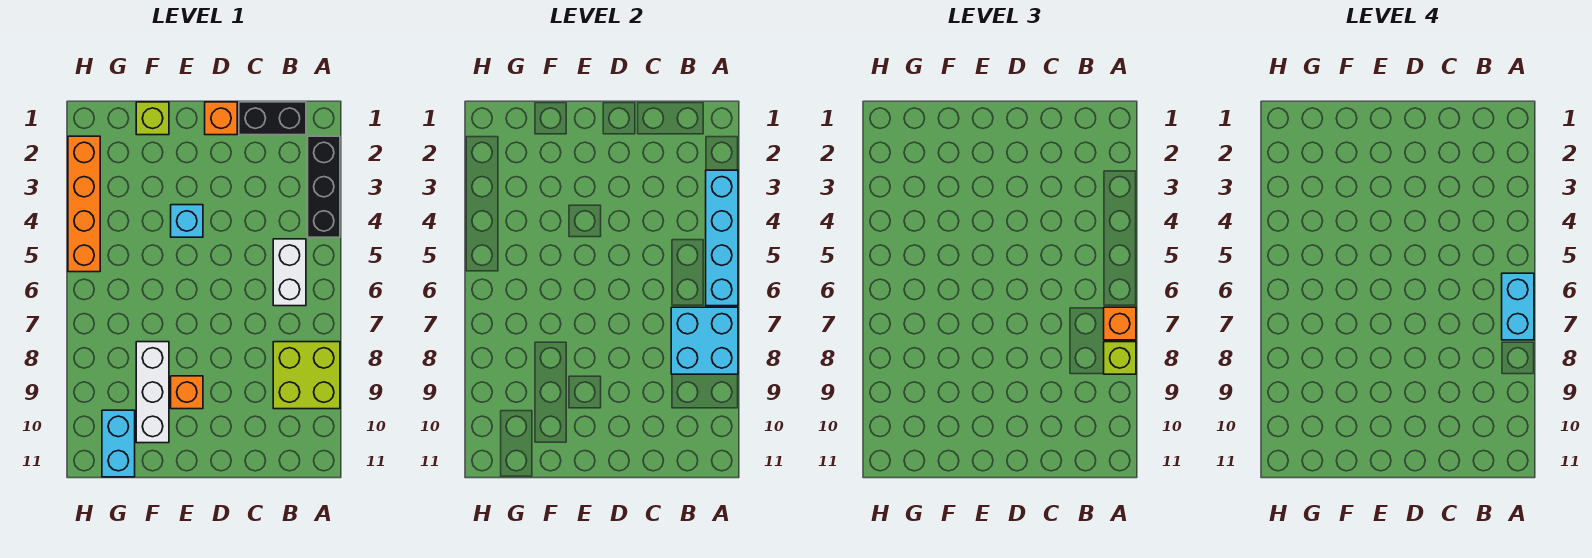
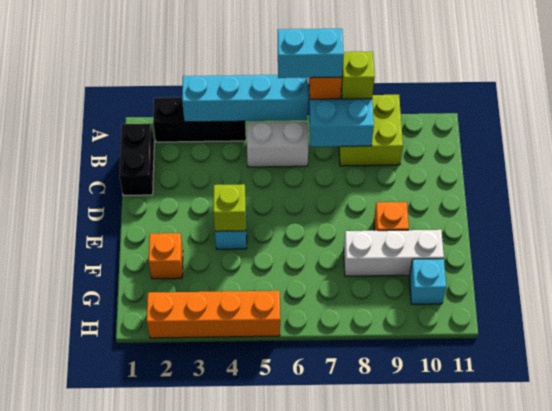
orange 1x1 brick [205,102,237,135] -> orange 1x1 brick moved to [149,233,183,279]
lime 1x1 brick [136,102,169,135] -> lime 1x1 brick moved to [213,184,246,231]
cyan 1x2 brick [102,410,135,477] -> cyan 1x1 brick [409,259,446,304]

